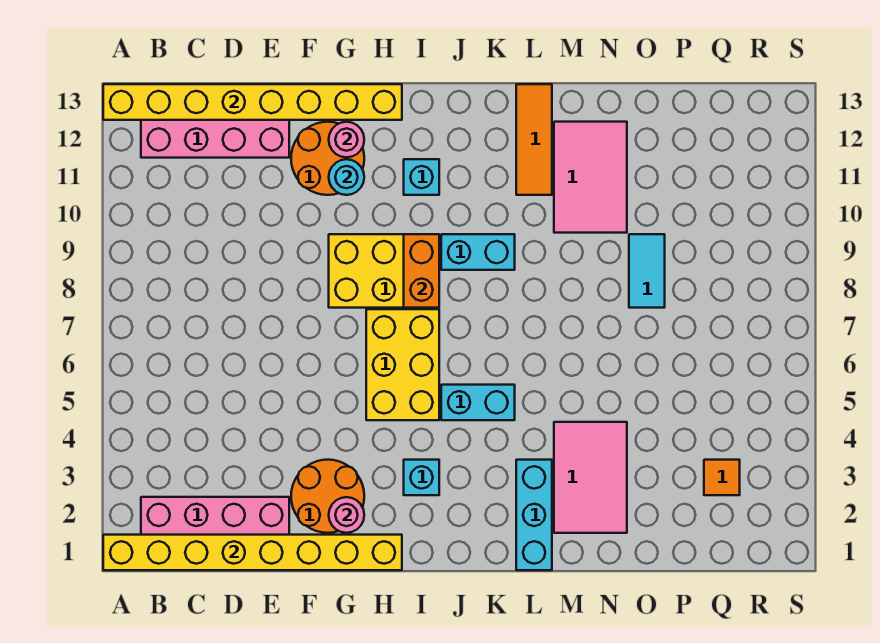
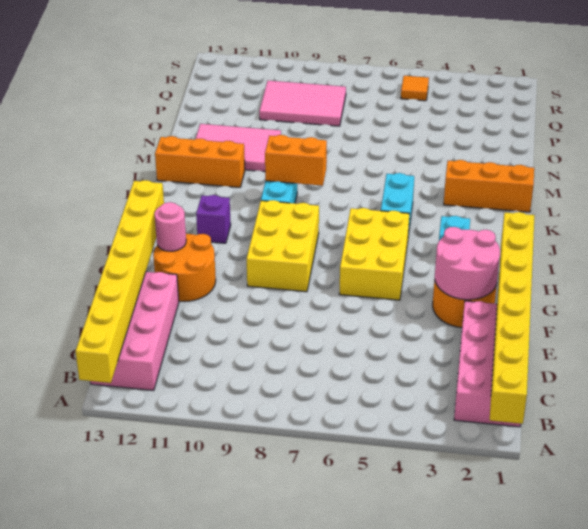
pink 1x1 round brick [329,497,364,533] -> pink 2x2 round brick [435,227,500,300]
cyan 1x1 round brick [329,159,364,195] -> none
yellow 2x3 brick [366,309,439,420] -> yellow 2x3 brick turned to [339,208,409,300]
orange 1x2 brick [404,234,439,308] -> orange 1x2 brick moved to [265,135,327,186]
cyan 1x1 brick [404,159,439,195] -> purple 1x1 brick [196,195,231,243]
cyan 1x3 brick [516,460,552,570] -> orange 1x3 brick [444,160,534,212]
orange 1x3 tile [516,84,552,195] -> orange 1x3 brick [155,136,245,187]
pink 2x3 tile [554,422,627,533] -> pink 2x3 tile moved to [259,81,346,126]
cyan 1x2 tile [629,234,665,308] -> none
orange 1x1 tile [704,460,740,495] -> orange 1x1 tile moved to [401,76,429,101]

